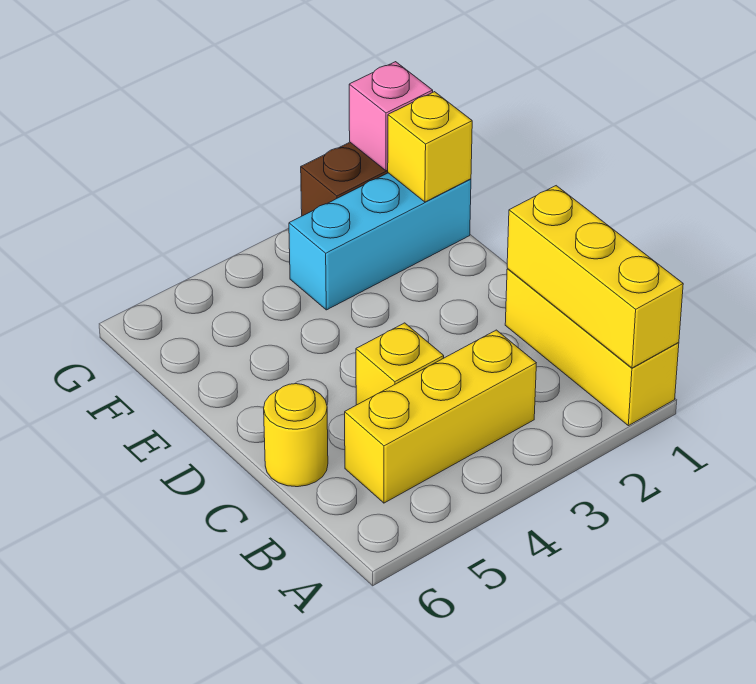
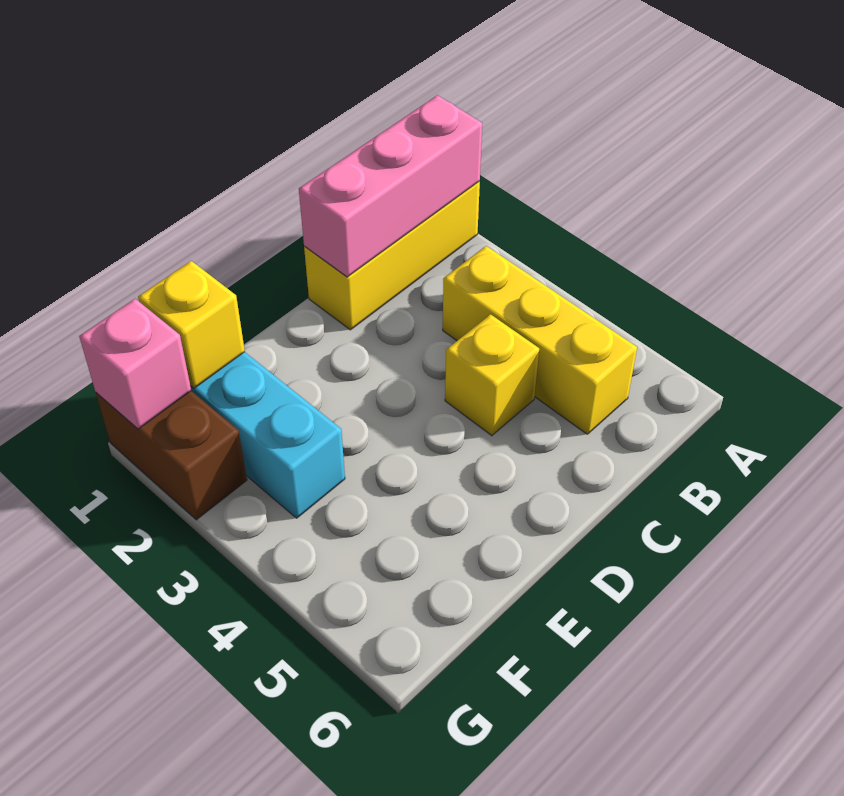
yellow 1x3 brick [507,186,683,368] -> pink 1x3 brick [299,95,482,277]
yellow 1x1 round brick [264,384,328,487] -> none

